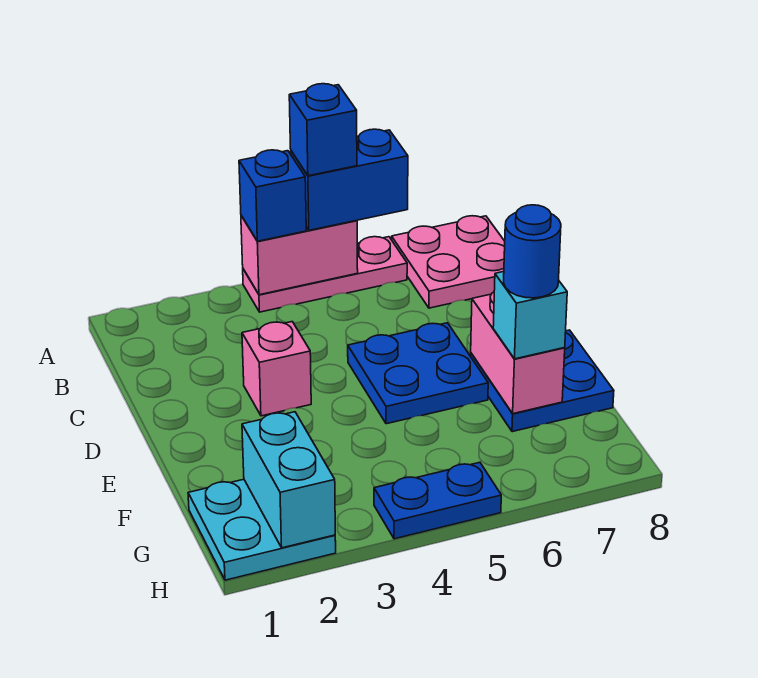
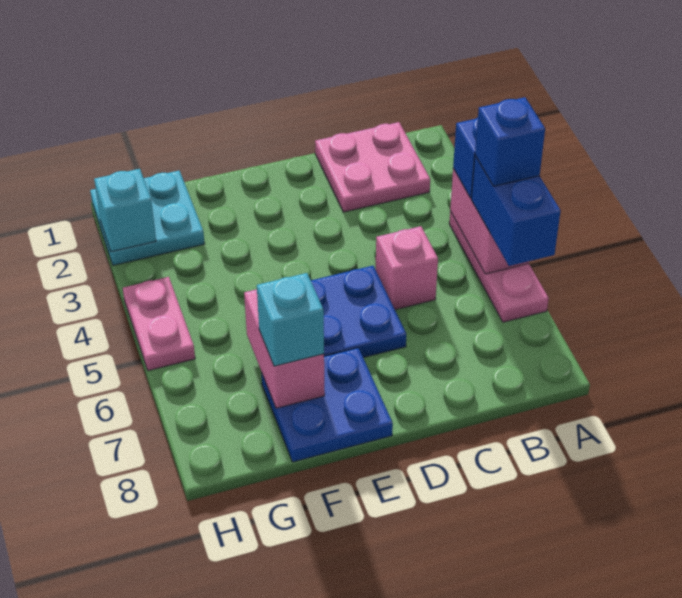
pink 2x2 plate [392,216,505,308] -> pink 2x2 plate moved to [315,122,430,212]
pink 1x1 brick [242,322,311,416] -> pink 1x1 brick moved to [376,226,438,310]
pink 1x2 brick [471,292,565,414] -> pink 1x2 brick turned to [244,289,325,408]
blue 1x1 round brick [504,205,561,298] -> none
cyan 1x2 brick [242,412,335,548] -> cyan 1x1 brick [94,169,156,252]
blue 1x2 plate [374,462,501,539] -> pink 1x2 plate [123,277,195,371]

